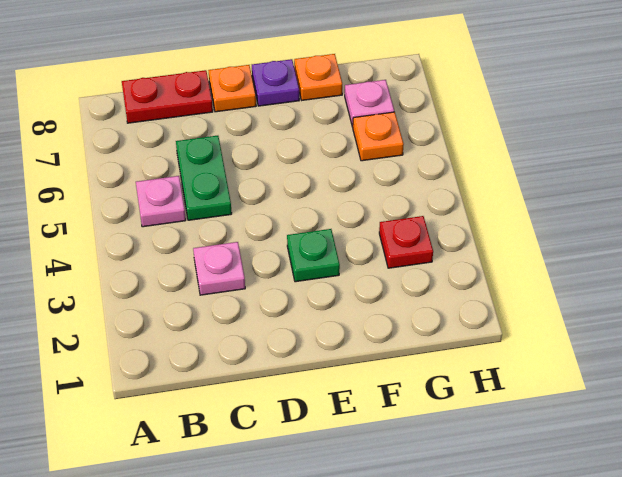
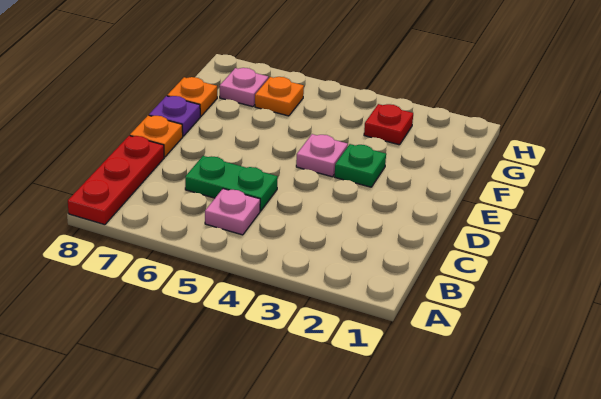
red 1x2 plate [122,70,213,123] -> red 1x3 plate [68,136,164,225]
pink 1x1 plate [193,242,245,295] -> pink 1x1 plate moved to [296,134,348,177]

